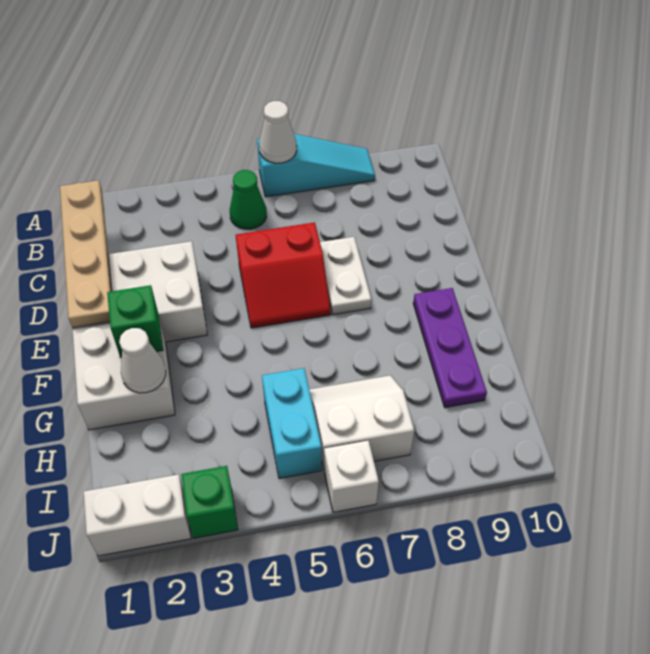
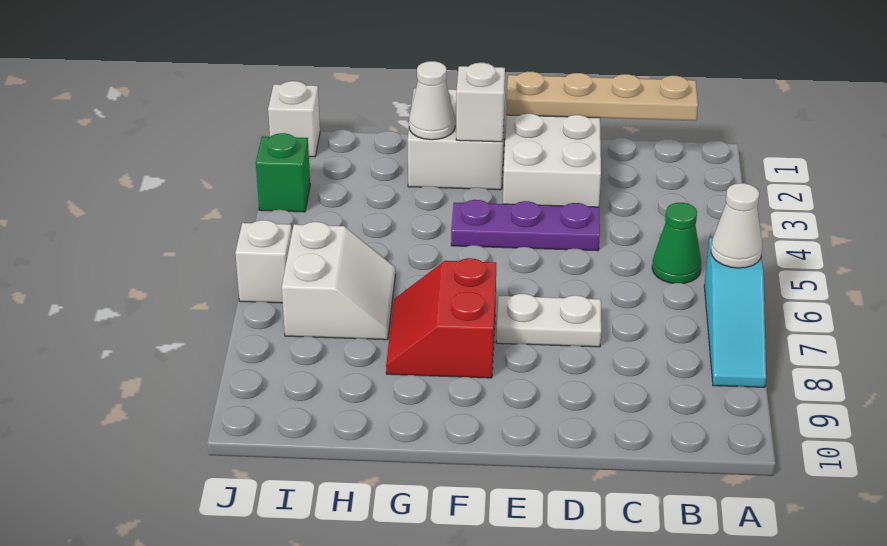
red 2x2 slope [236,222,331,328] -> red 2x2 slope moved to [386,258,496,378]
green 1x1 brick [107,285,163,357] -> white 1x1 brick [456,63,505,142]
purple 1x3 plate [413,288,487,408] -> purple 1x3 plate moved to [451,200,600,251]
cyan 1x2 brick [262,368,322,479] -> none
white 1x2 brick [84,474,191,556] -> white 1x1 brick [268,81,320,157]

